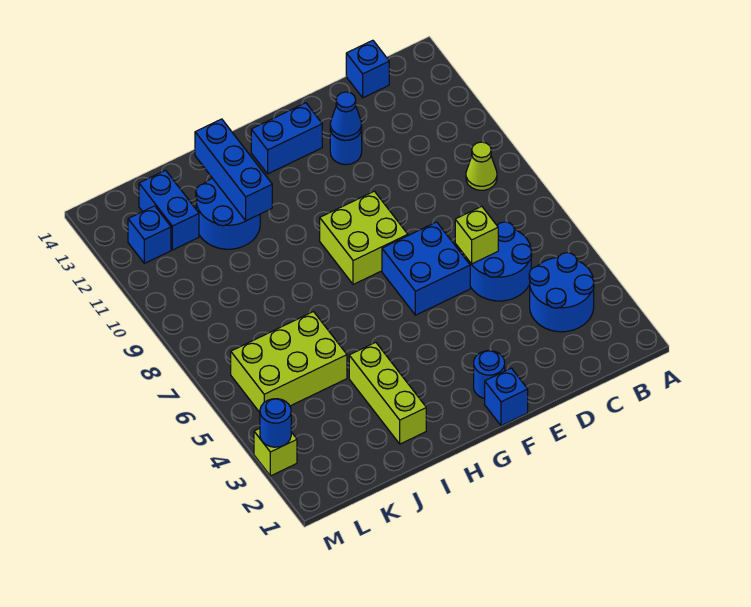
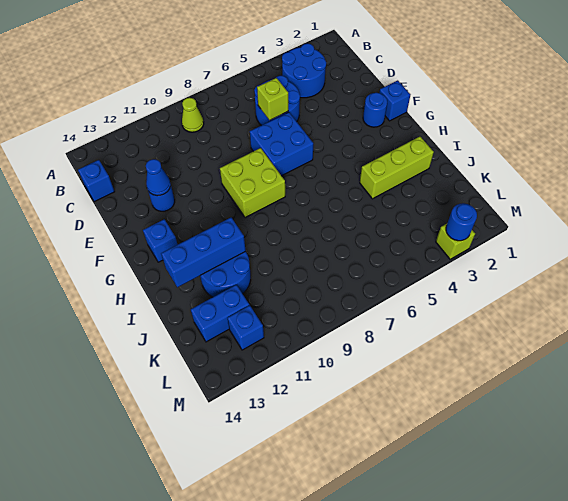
blue 1x2 brick [251,103,322,174] -> blue 1x1 brick [143,219,178,262]
lime 2x3 brick [231,312,347,412] -> none

